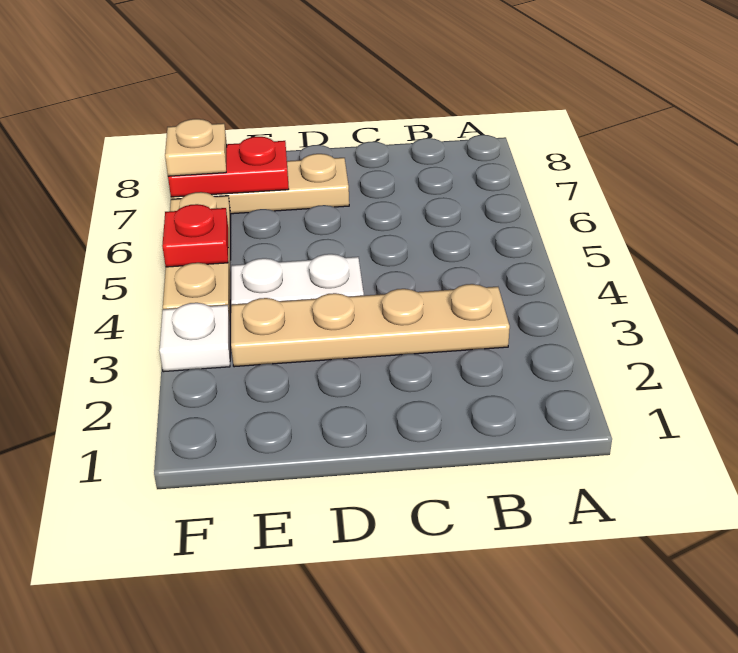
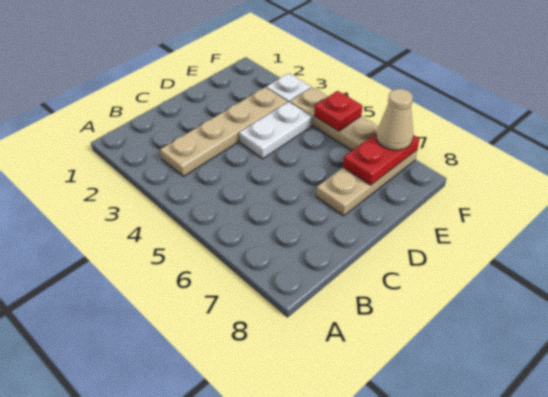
tan 1x1 plate [165,119,227,176] -> tan 1x1 cone [376,89,413,150]

